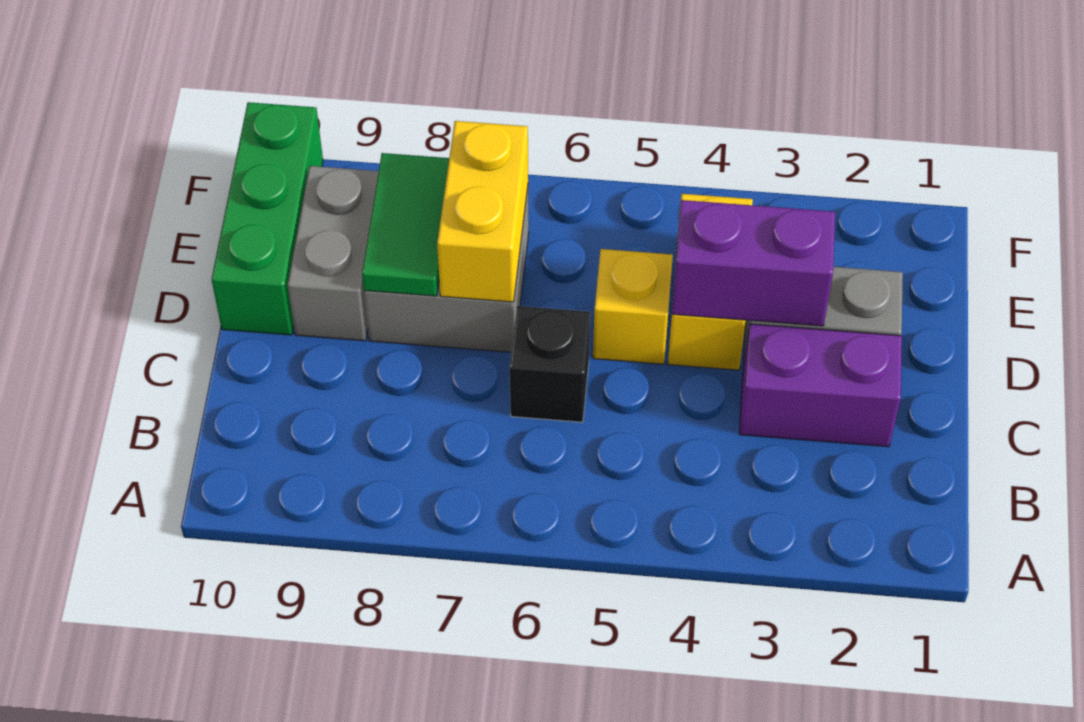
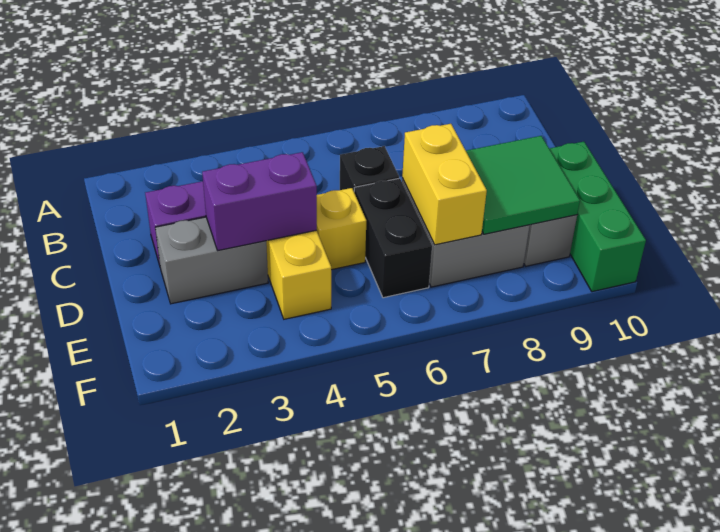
none -> black 1x2 brick [354,178,432,298]
green 1x2 tile [362,153,449,296] -> green 2x2 tile [466,136,580,234]

